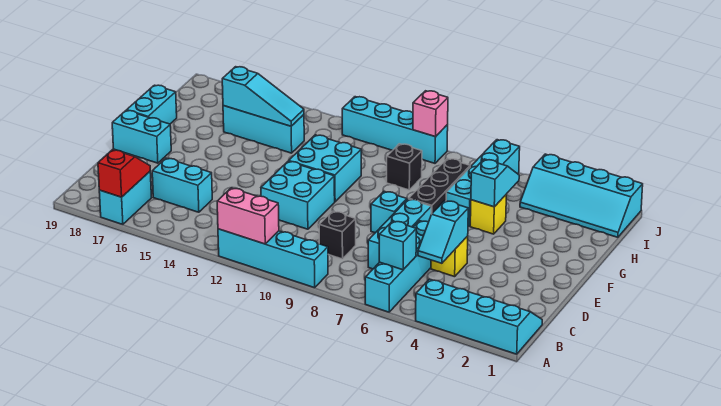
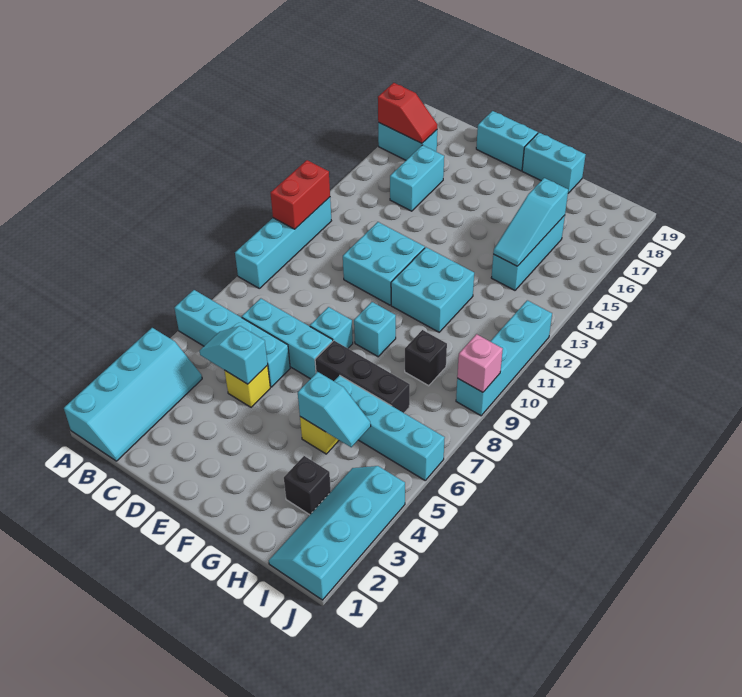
pink 1x2 brick [217,188,279,244] -> red 1x2 brick [270,160,330,229]
cyan 1x1 brick [379,221,416,270] -> cyan 1x1 brick moved to [354,302,396,357]
black 1x1 brick [319,211,356,259] -> black 1x1 brick moved to [284,456,331,515]
cyan 1x2 brick [112,110,171,163] -> cyan 1x2 brick turned to [476,111,538,171]

